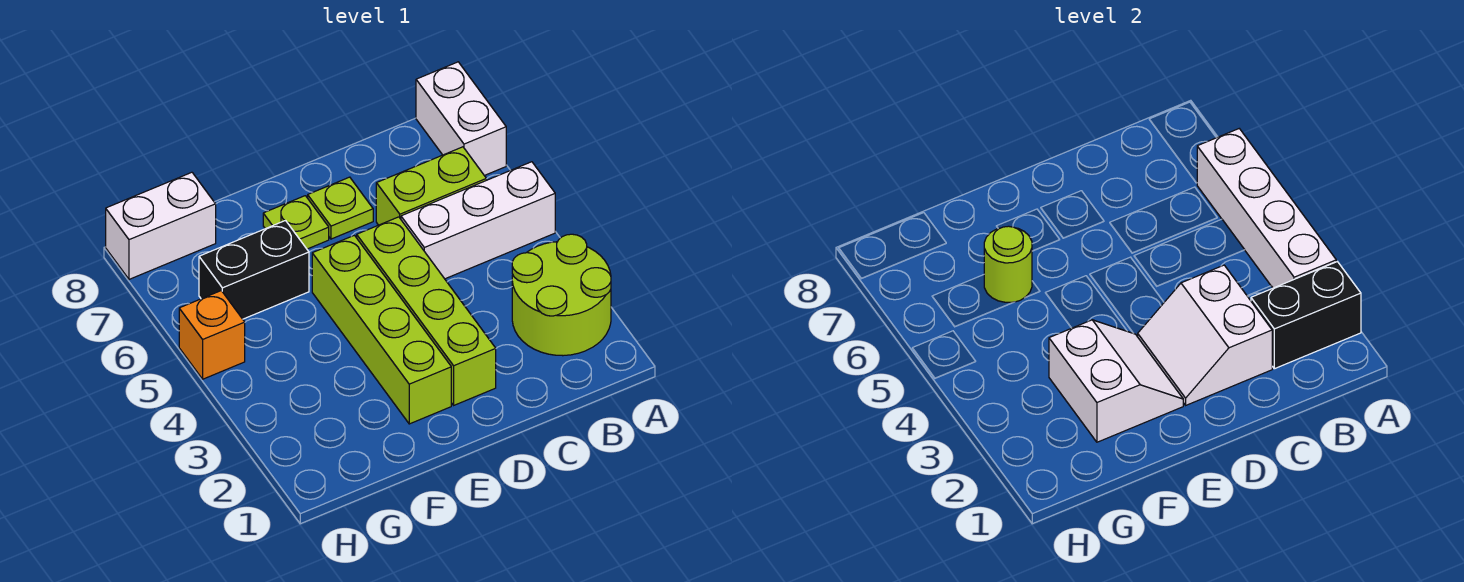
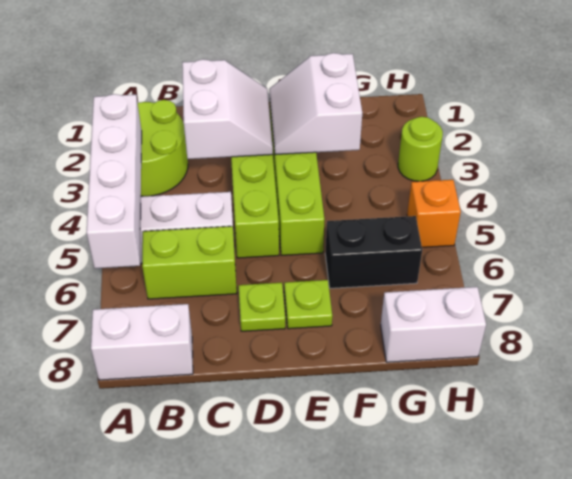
black 1x2 brick [1251,262,1361,369] -> none
white 1x2 brick [416,62,506,176] -> white 1x2 brick turned to [91,304,193,380]
lime 1x1 round brick [984,226,1032,302] -> lime 1x1 round brick moved to [398,117,443,181]

